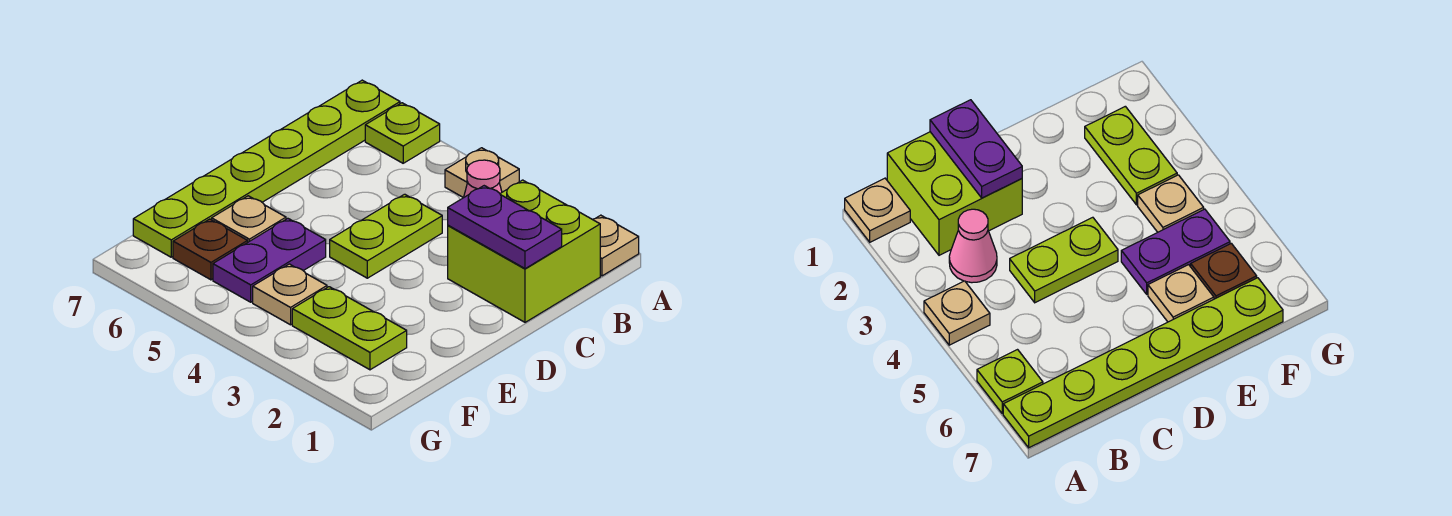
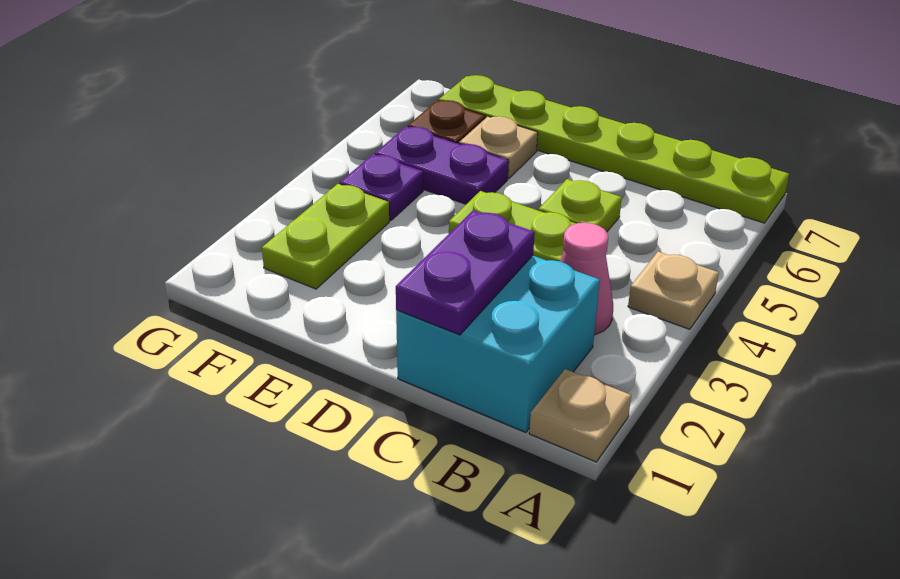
lime 1x1 plate [365,103,440,163] -> lime 1x1 plate moved to [538,179,622,232]
lime 2x2 brick [448,180,600,322] -> cyan 2x2 brick [396,256,600,432]
tan 1x1 plate [253,264,327,325] -> purple 1x1 plate [340,154,423,221]

